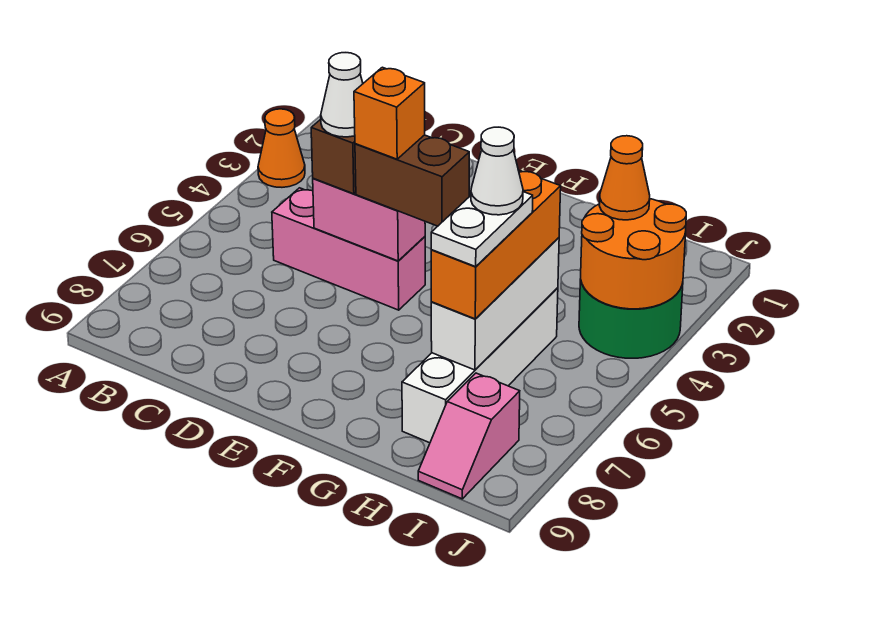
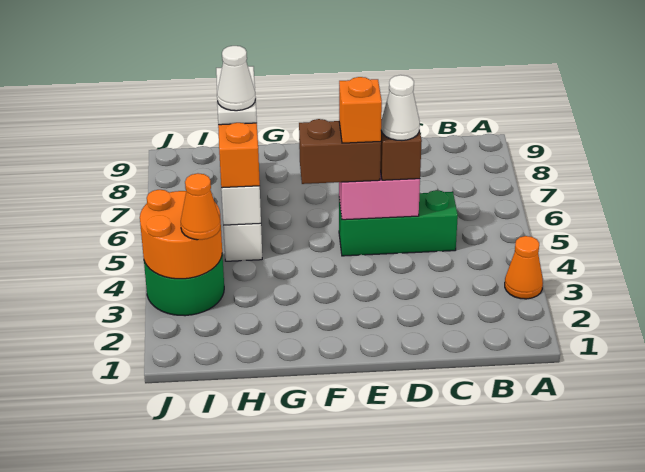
pink 1x3 brick [272,188,425,310] -> green 1x3 brick [339,190,458,256]
pink 1x2 slope [418,373,520,499] -> none

